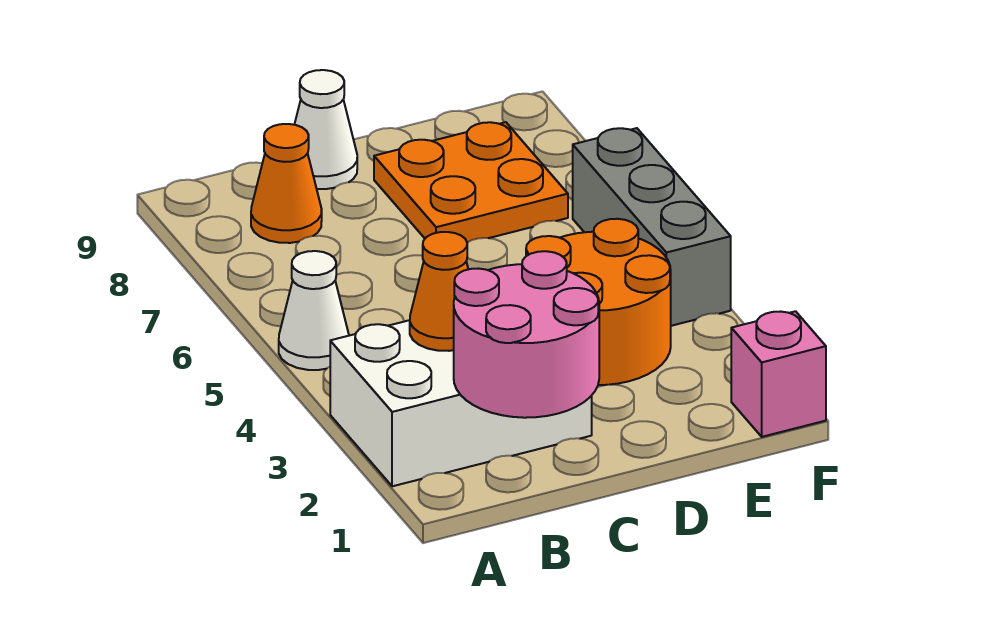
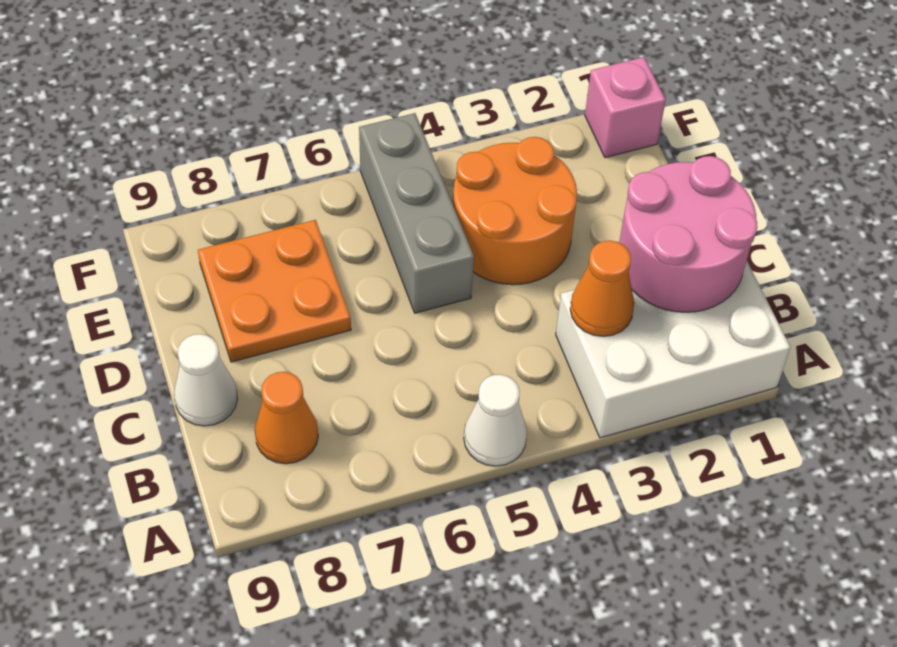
white 2x3 brick [330,320,592,486] -> white 2x3 brick turned to [556,261,790,438]
grey 1x3 brick [573,128,731,326] -> grey 1x3 brick turned to [359,113,474,313]

